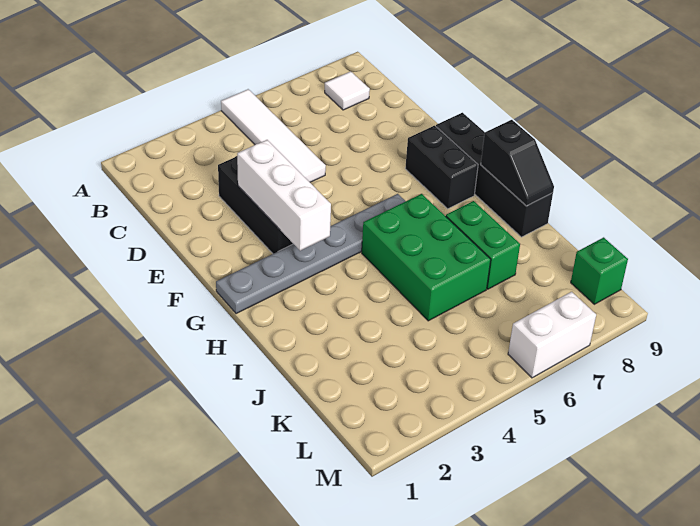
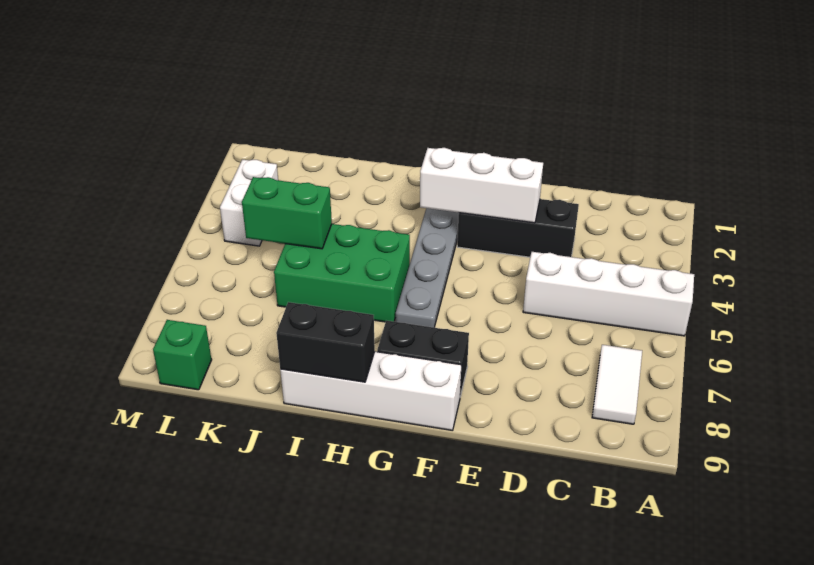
white 1x4 tile [221,89,326,182] -> white 1x4 brick [523,252,694,336]
white 1x1 tile [325,71,370,110] -> white 1x2 tile [592,345,642,424]
black 1x4 brick [436,113,553,237] -> white 1x4 brick [280,352,462,431]
black 1x2 slope [481,120,554,206] -> black 1x2 brick [276,302,375,382]
green 1x2 brick [446,201,520,289] -> green 1x2 brick moved to [242,177,332,249]
white 1x2 brick [508,292,596,378] -> white 1x2 brick moved to [220,160,278,246]

